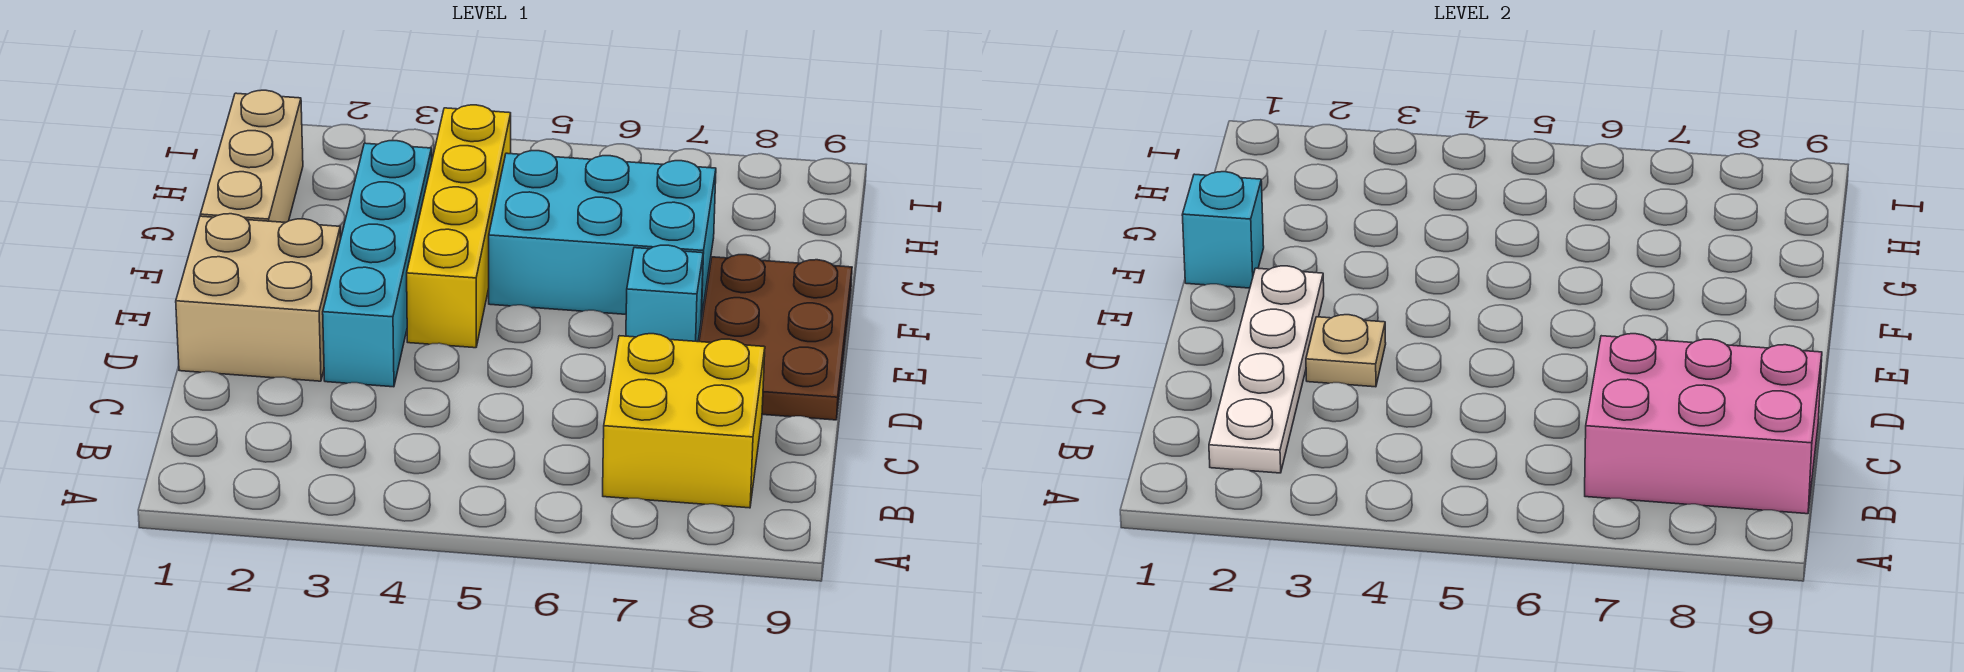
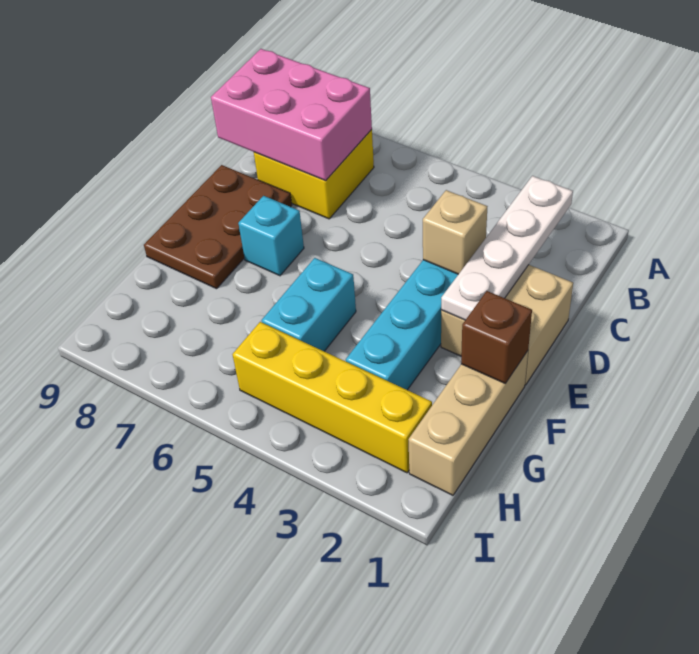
tan 1x1 plate [1306,315,1386,387] -> tan 1x1 brick [422,190,487,274]
yellow 1x4 brick [407,105,511,348] -> yellow 1x4 brick turned to [232,322,432,473]
cyan 1x1 brick [1182,172,1264,288] -> brown 1x1 brick [461,291,532,383]
cyan 2x3 brick [489,151,716,319] -> cyan 1x2 brick [261,258,356,351]

